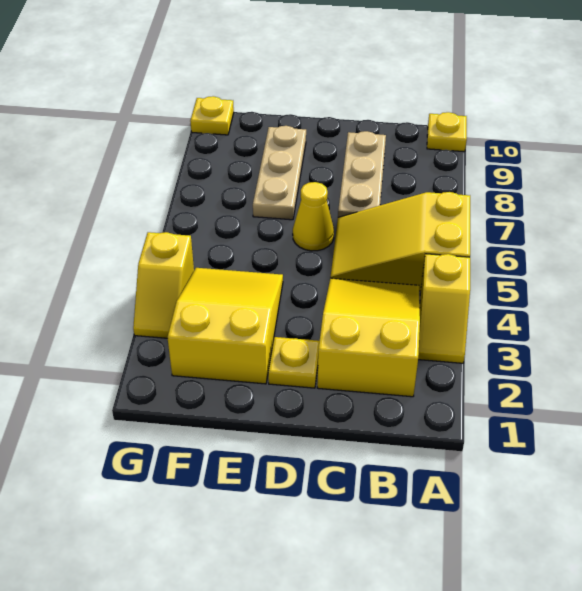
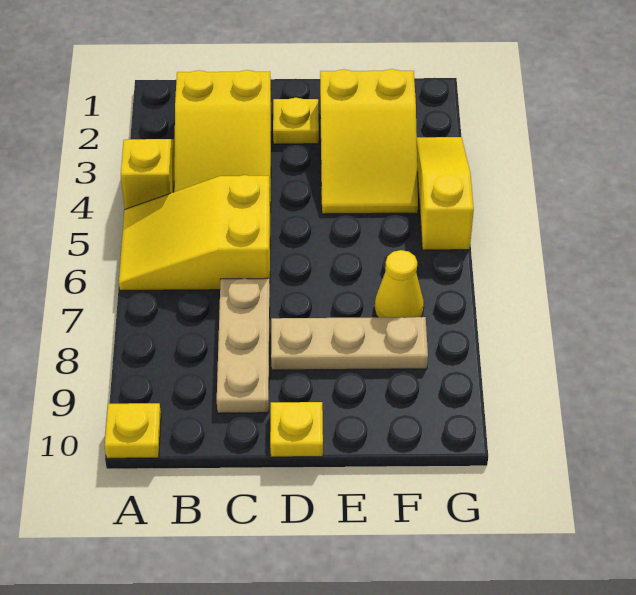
yellow 2x3 slope [330,192,470,291] -> yellow 2x3 slope turned to [119,175,270,290]
yellow 1x1 cone [293,182,334,251] -> yellow 1x1 cone moved to [375,250,424,317]
tan 1x3 plate [253,126,306,220] -> tan 1x3 plate turned to [271,317,428,370]
yellow 1x2 slope [133,232,194,338] -> yellow 1x3 slope [417,137,474,250]
yellow 1x1 plate [190,96,234,135] -> yellow 1x1 plate moved to [270,402,323,457]

